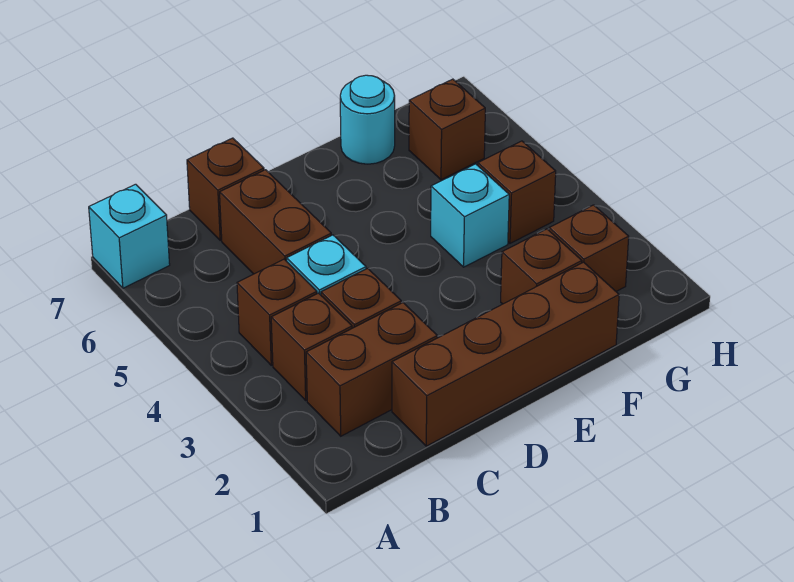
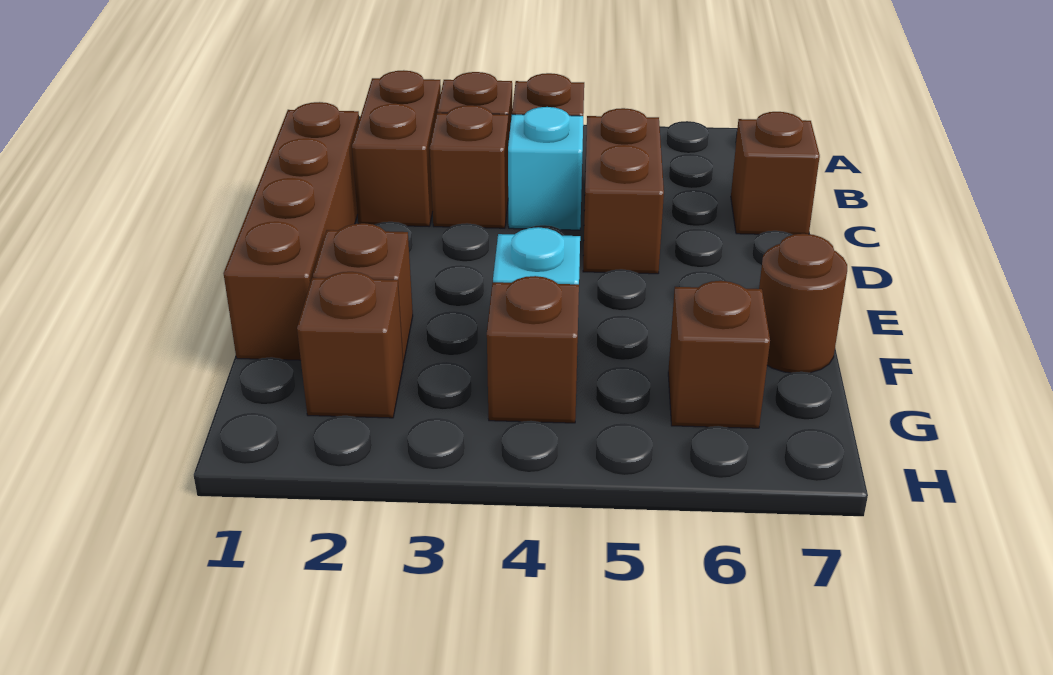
cyan 1x1 brick [89,184,170,288] -> none
brown 1x2 brick [220,170,331,274] -> brown 1x2 brick turned to [583,108,664,274]
cyan 1x1 round brick [340,75,395,164] -> brown 1x1 round brick [759,234,847,373]

